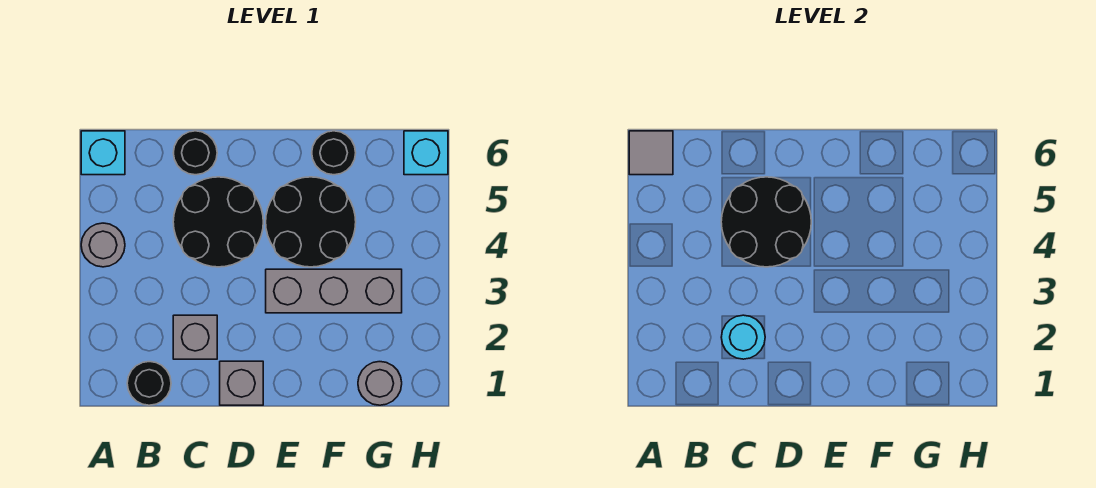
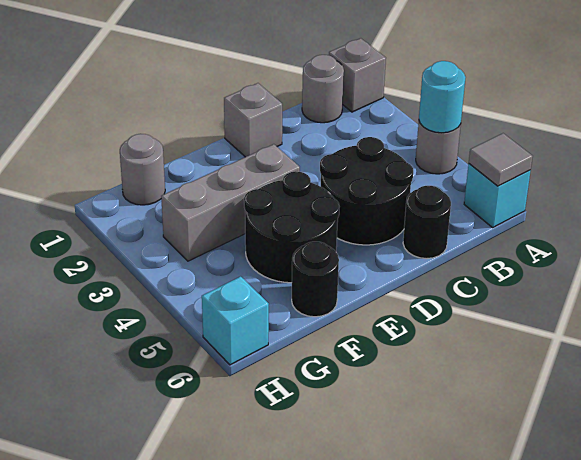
black 1x1 round brick [127,362,171,405] -> grey 1x1 round brick [302,55,344,123]
grey 1x1 brick [173,315,217,359] -> grey 1x1 brick moved to [329,38,386,112]
cyan 1x1 round brick [721,315,765,359] -> cyan 1x1 round brick moved to [419,61,466,133]
black 2x2 round brick [721,177,811,267] -> none

